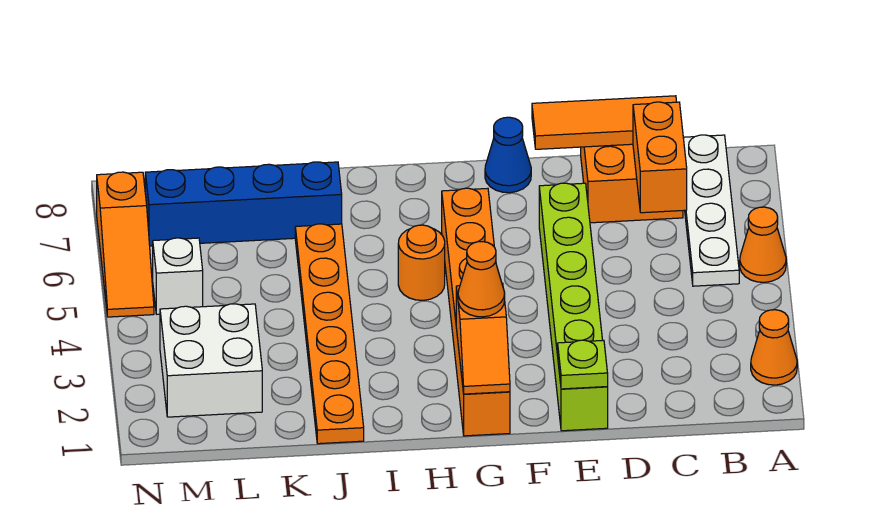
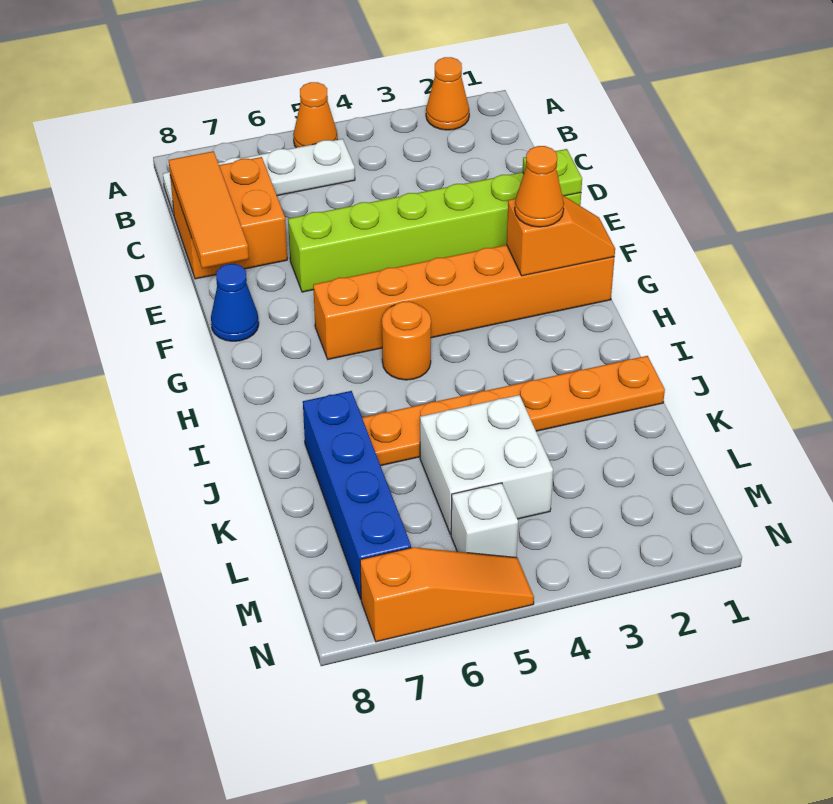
orange 1x2 brick [633,102,687,213] -> none
white 2x2 brick [160,304,262,417] -> white 2x2 brick moved to [420,395,553,534]

